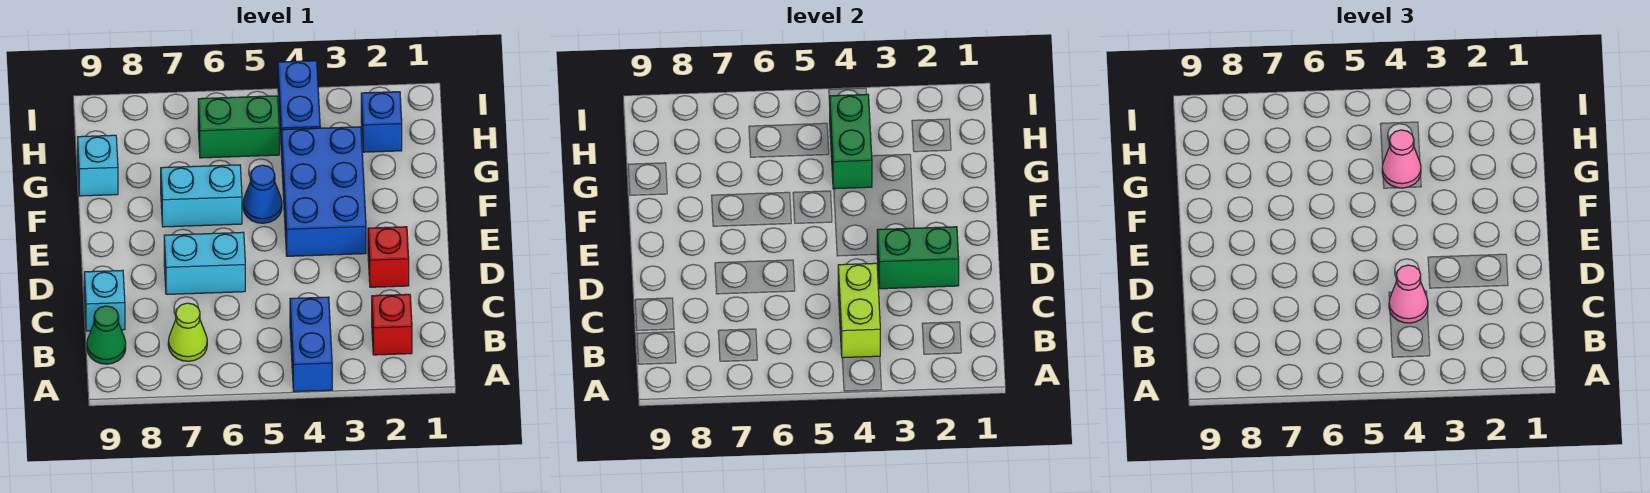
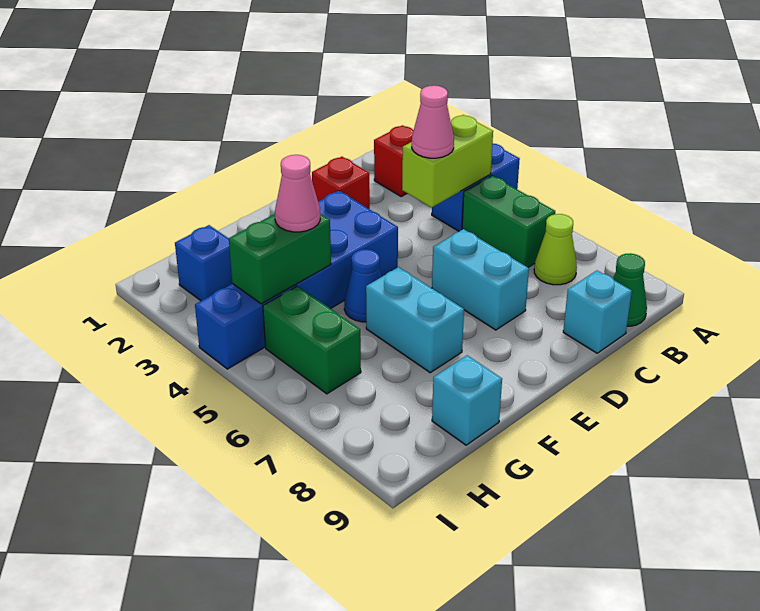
green 1x2 brick [877,227,959,289] -> green 1x2 brick moved to [462,176,555,267]

